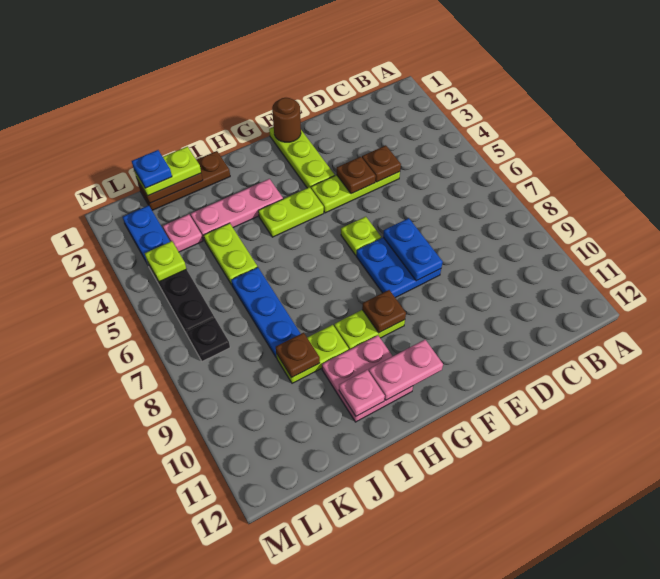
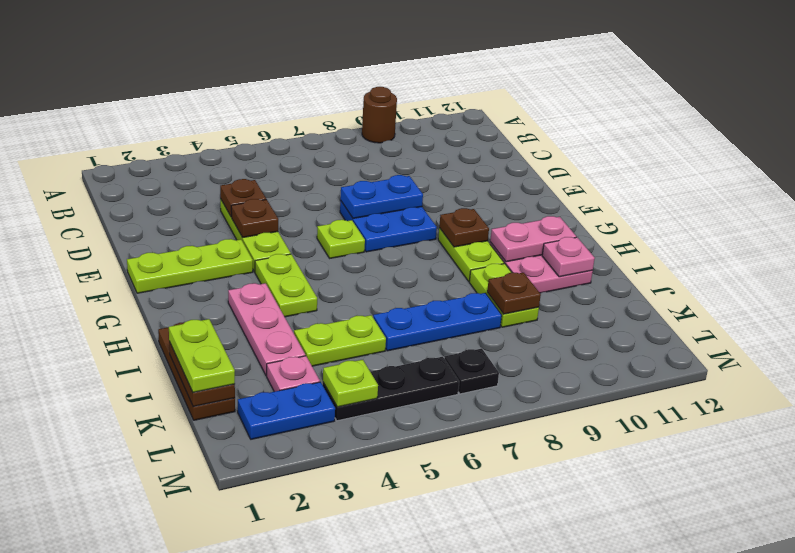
brown 1x1 round brick [272,98,301,142] -> brown 1x1 round brick moved to [362,87,397,143]
pink 1x2 plate [369,340,443,400] -> pink 1x2 plate turned to [490,216,576,262]
blue 1x1 plate [132,150,172,188] -> none

